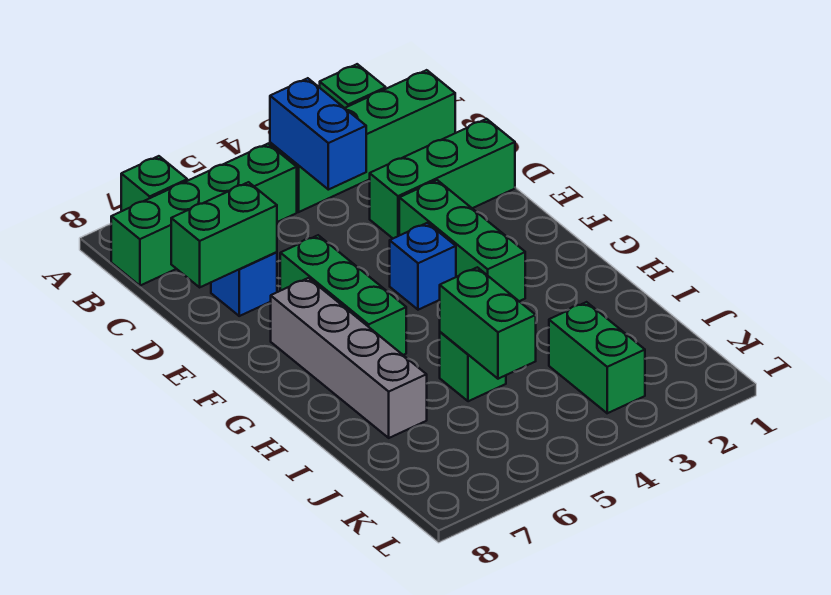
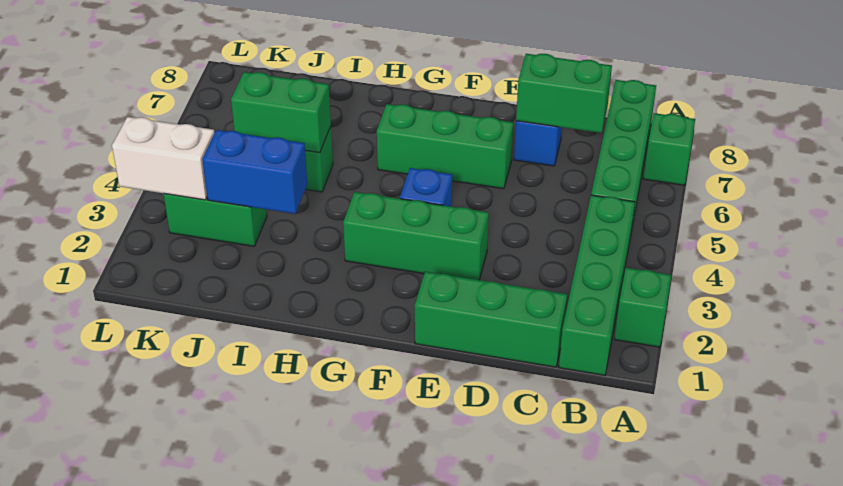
blue 1x2 brick [270,78,366,190] -> blue 1x2 brick moved to [202,130,307,214]
green 1x3 brick [370,119,515,238] -> green 1x3 brick turned to [415,272,567,367]
green 1x2 brick [171,182,277,287] -> green 1x2 brick turned to [516,54,612,133]
grey 1x4 brick [271,278,427,438] -> none
none -> white 1x2 brick [112,117,215,200]

